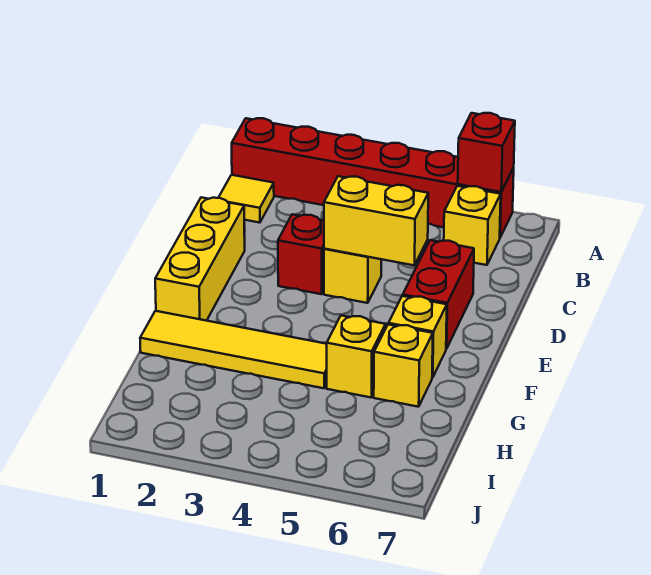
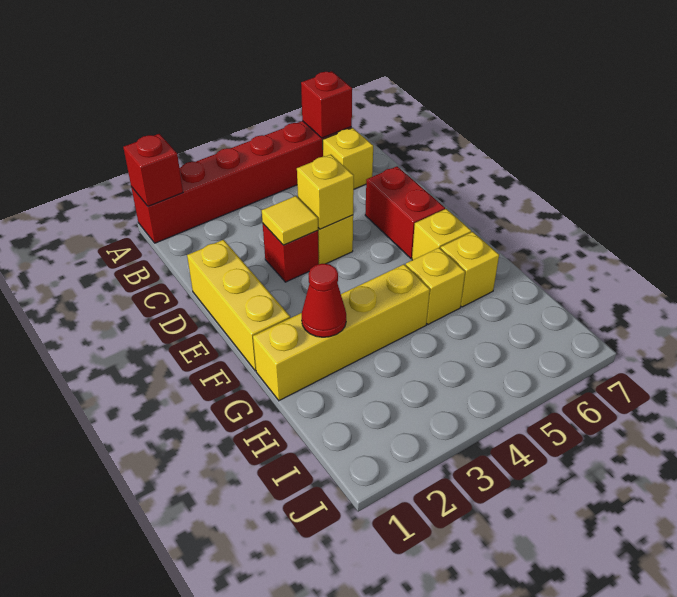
none -> red 1x1 brick [123,134,183,206]
yellow 1x1 tile [219,175,274,223] -> yellow 1x1 tile moved to [262,196,318,245]
yellow 1x2 brick [324,176,428,265] -> yellow 1x1 brick [297,155,354,229]
yellow 1x4 tile [140,311,327,388] -> yellow 1x4 brick [253,264,430,401]
none -> red 1x1 cone [302,264,346,337]

